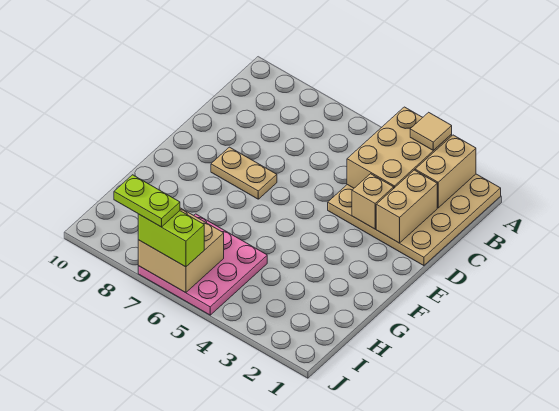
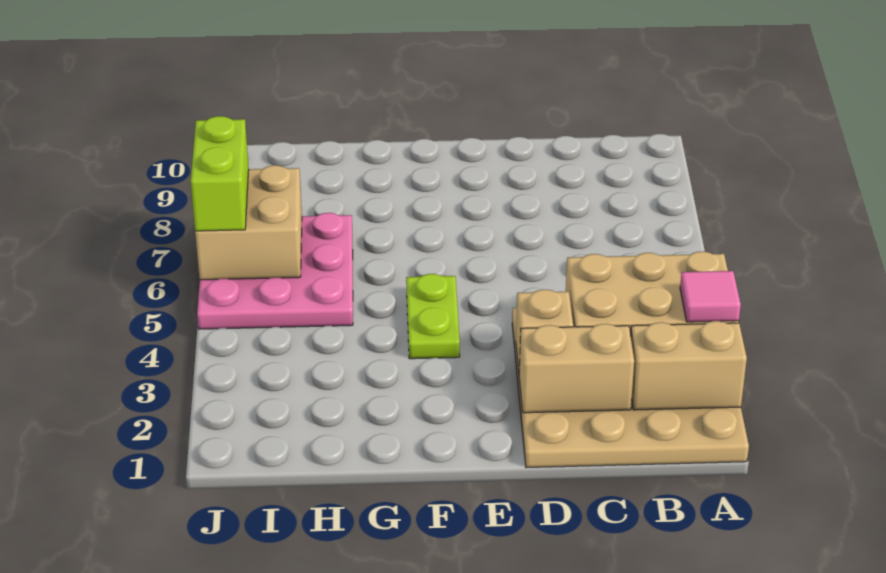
tan 1x1 tile [410,112,452,151] -> pink 1x1 tile [680,271,741,322]
tan 1x2 plate [211,147,277,199] -> none
lime 1x2 plate [114,175,180,227] -> lime 1x2 plate moved to [406,274,460,359]

